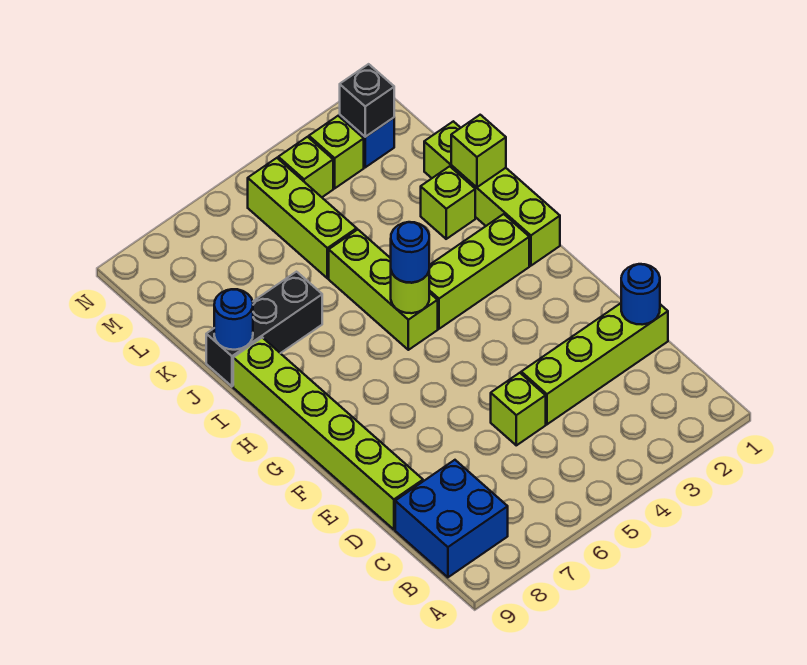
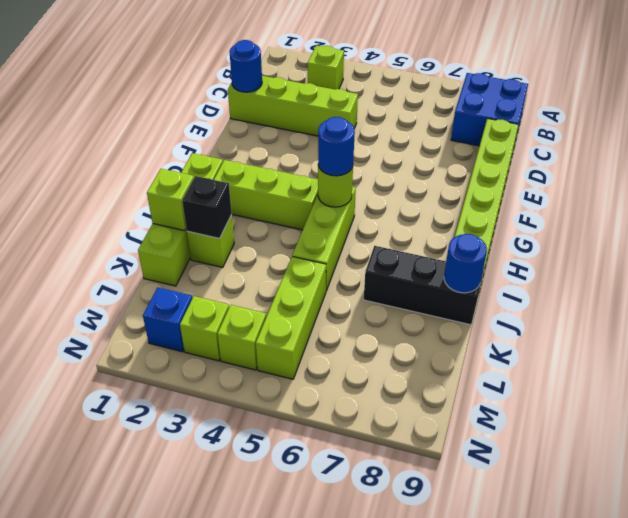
lime 1x1 brick [491,373,546,445] -> lime 1x1 brick moved to [308,46,344,90]
black 1x1 brick [340,64,394,137] -> black 1x1 brick moved to [182,176,232,238]

